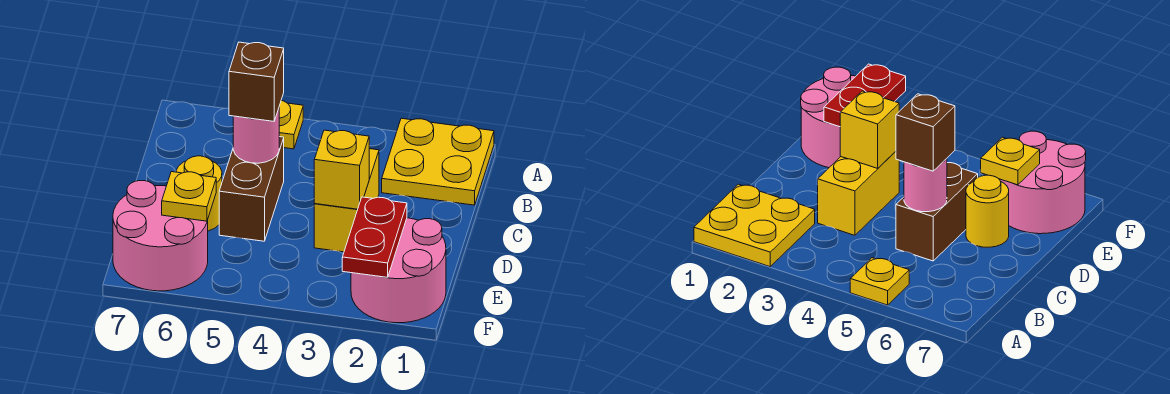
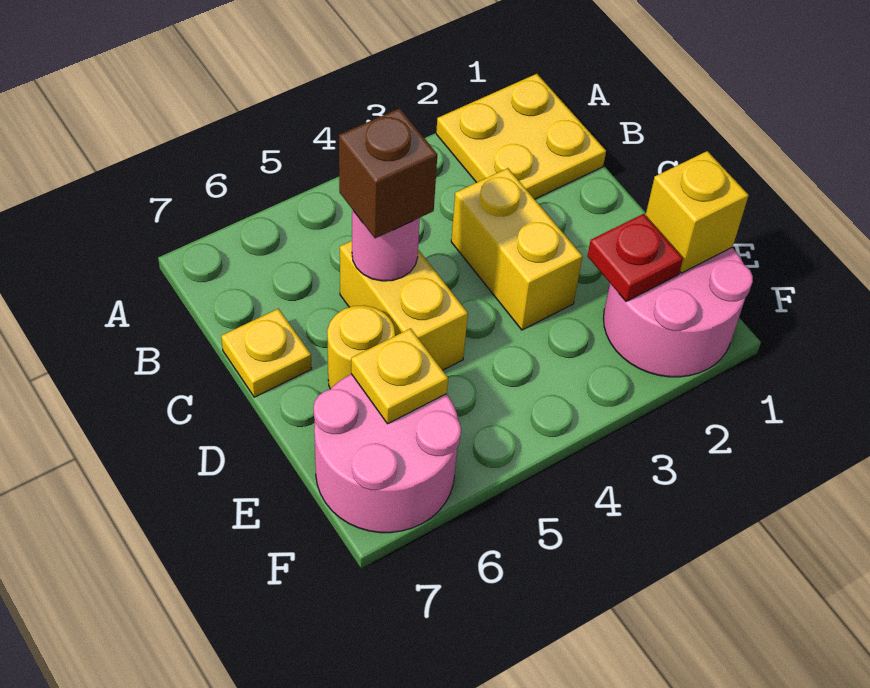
yellow 1x1 plate [279,100,303,149] -> yellow 1x1 plate moved to [221,309,312,397]
brown 1x2 brick [219,137,284,241] -> yellow 1x2 brick [340,241,468,370]
yellow 1x1 brick [314,130,369,209] -> yellow 1x1 brick moved to [645,151,749,273]
red 1x2 plate [342,197,407,277] -> red 1x1 plate [588,214,683,301]

